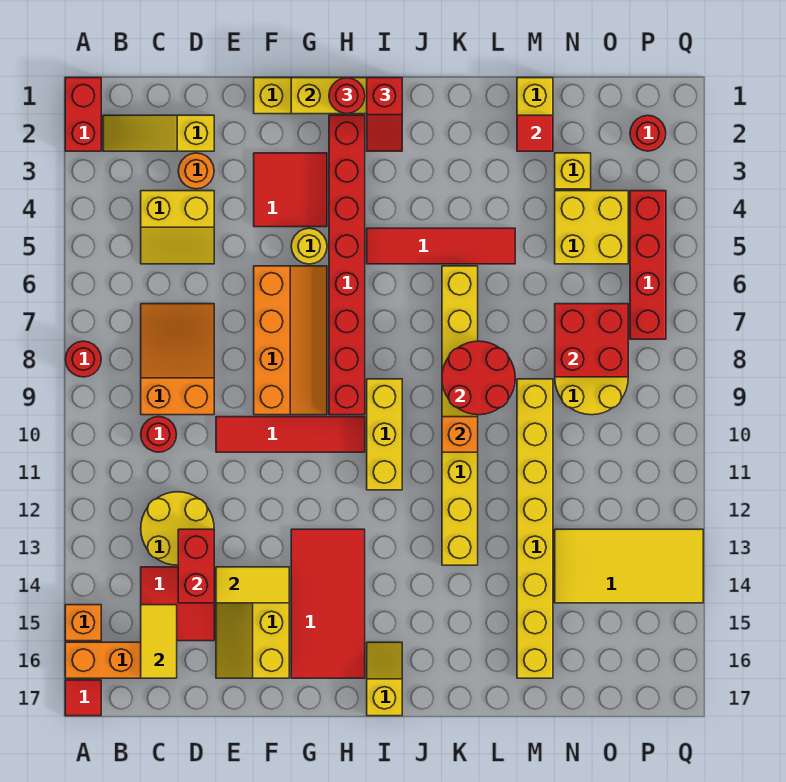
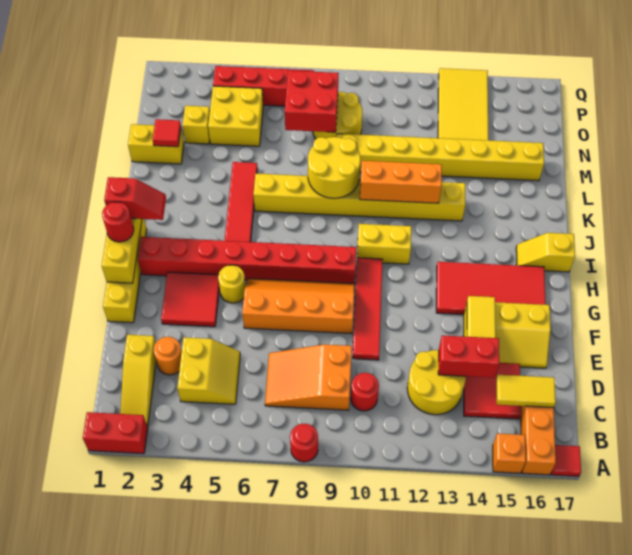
yellow 1x3 brick [367,379,402,490] -> yellow 1x2 brick [357,224,411,264]
red 2x2 round brick [442,341,515,415] -> yellow 2x2 round brick [308,137,361,198]
orange 1x1 brick [442,417,478,452] -> orange 1x3 brick [360,161,442,203]
red 1x1 round brick [630,115,666,151] -> none

